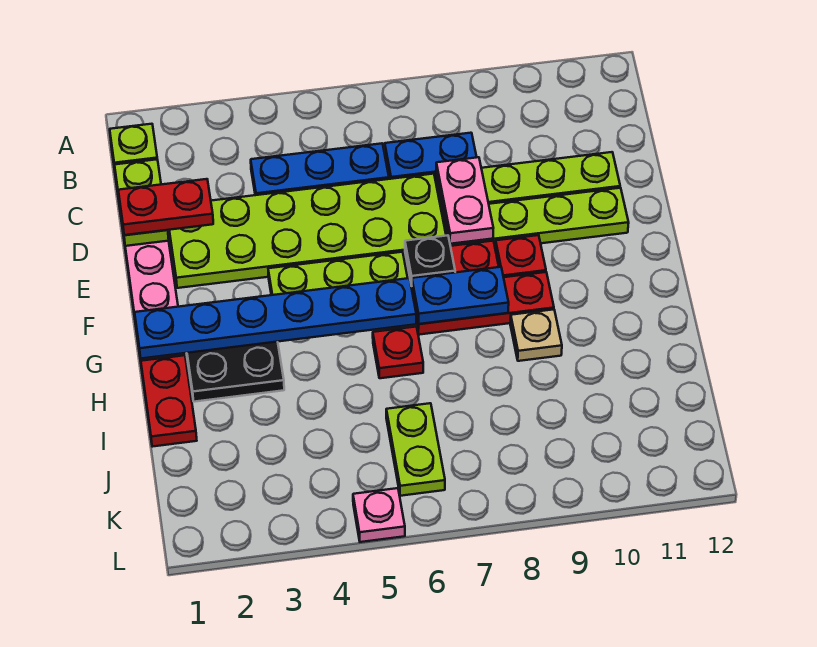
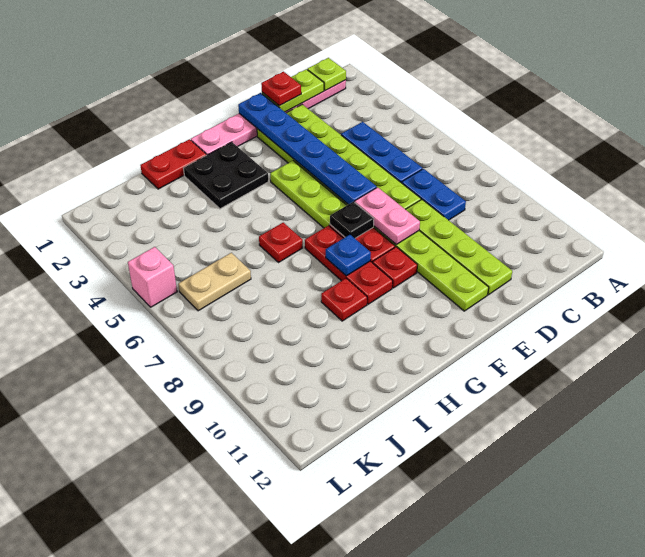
red 1x2 plate [118,179,213,235] -> red 1x1 plate [261,72,301,106]
pink 1x2 plate [436,157,493,244] -> pink 1x2 plate turned to [355,187,420,245]
blue 1x6 plate [135,278,416,359] -> blue 1x6 plate moved to [238,93,377,205]
blue 1x2 plate [412,267,509,324] -> blue 1x1 plate [326,235,371,276]
tan 1x1 plate [510,309,562,361] -> red 1x1 plate [321,278,367,321]
lime 1x2 plate [386,403,445,496] -> tan 1x2 plate [178,253,251,311]
pink 1x1 plate [353,488,405,542] -> pink 1x1 brick [128,247,177,307]

